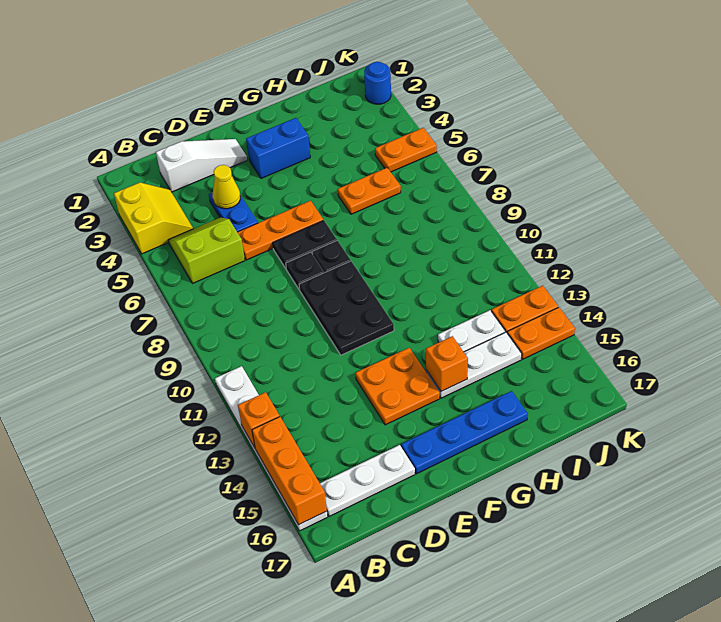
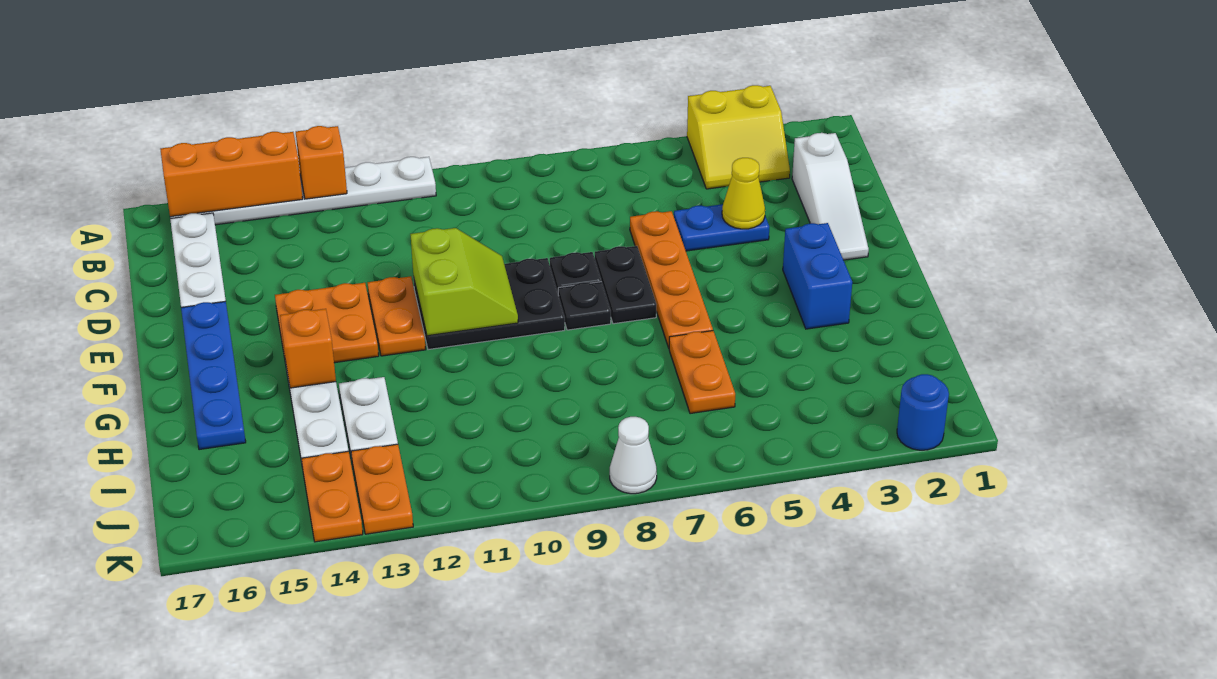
lime 2x2 slope [168,218,245,283] -> lime 2x2 slope moved to [410,228,518,336]
orange 1x3 plate [237,201,323,260] -> orange 1x4 plate [630,211,713,348]
orange 1x2 plate [375,128,437,172] -> orange 1x2 plate moved to [368,276,426,356]
none -> white 1x1 cone [610,417,657,494]

